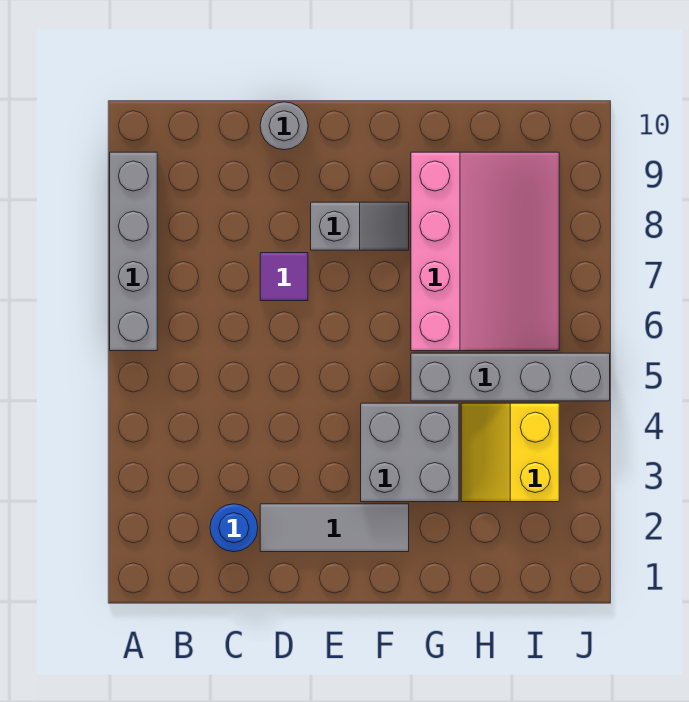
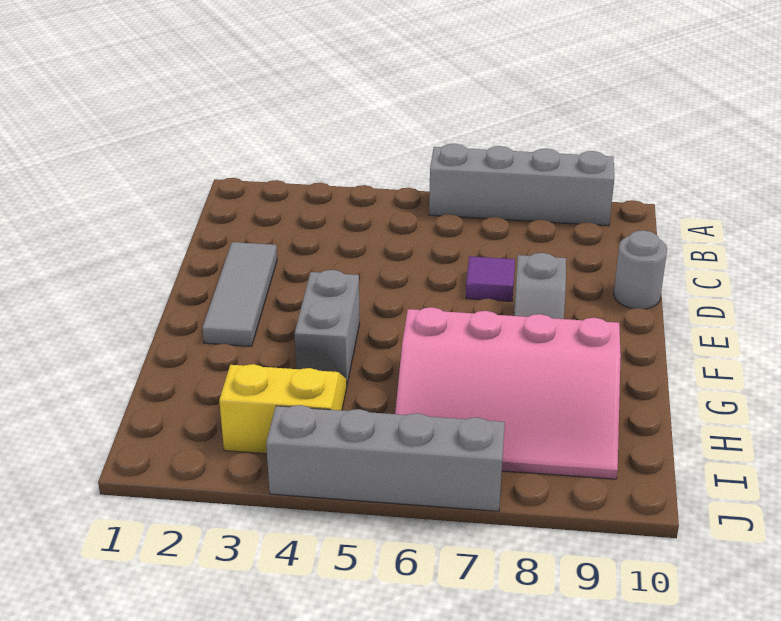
blue 1x1 round brick [210,504,258,552] -> none
grey 2x2 brick [361,403,459,502] -> grey 1x2 brick [295,270,360,384]
grey 1x4 brick [411,353,610,401] -> grey 1x4 brick turned to [266,405,505,511]

